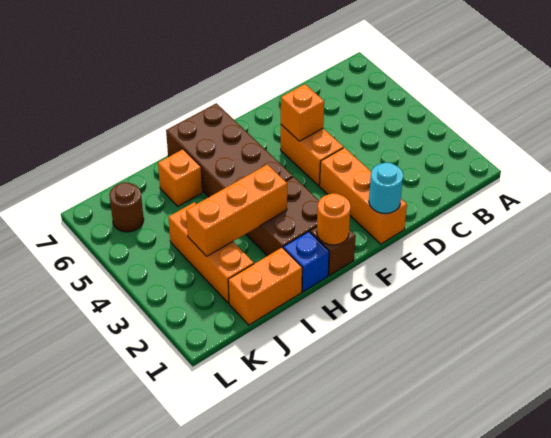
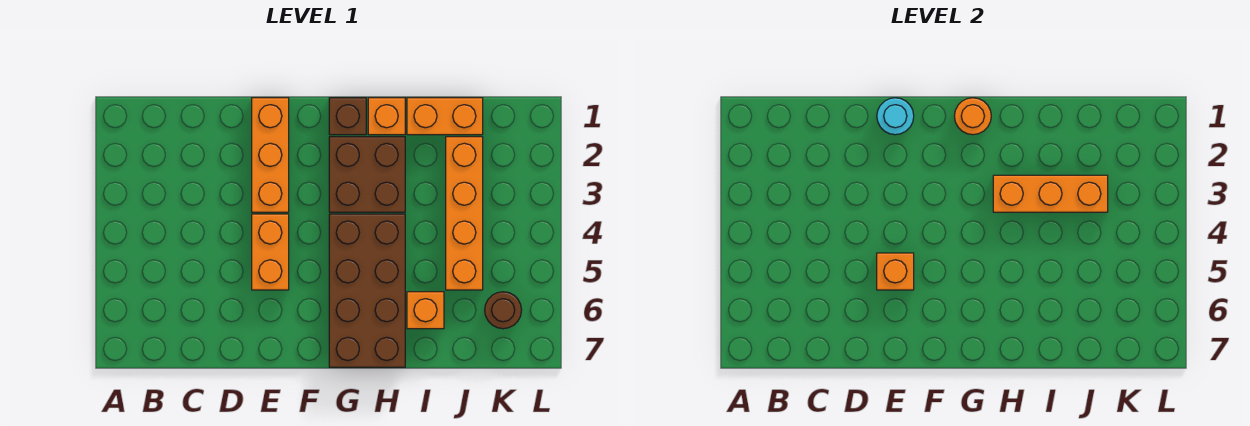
blue 1x1 brick [283,232,329,292] -> orange 1x1 brick [368,98,405,135]
orange 1x3 brick [168,202,254,303] -> orange 1x4 brick [446,137,483,290]

